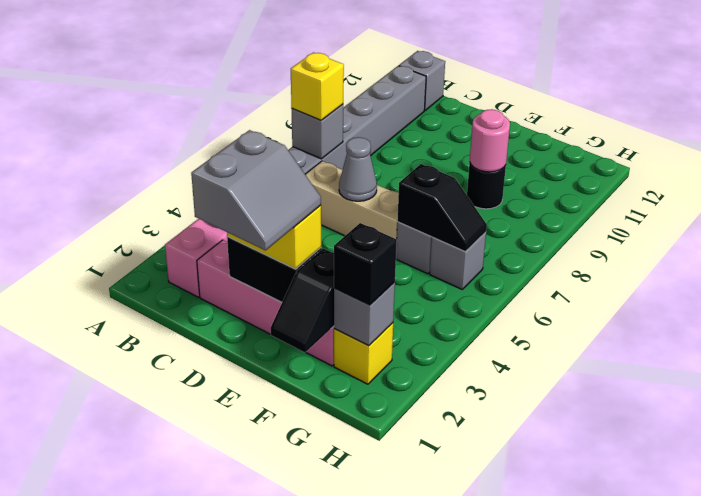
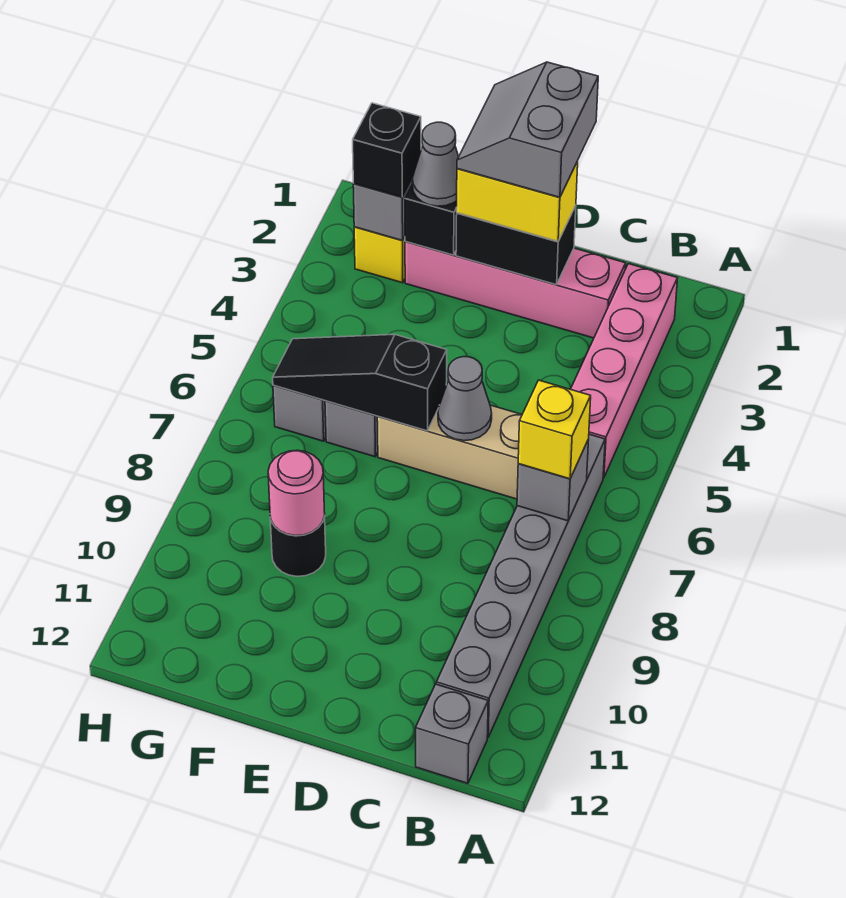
none -> grey 1x1 cone [412,122,459,206]
black 1x2 slope [397,164,487,252] -> black 1x3 slope [273,334,447,431]

